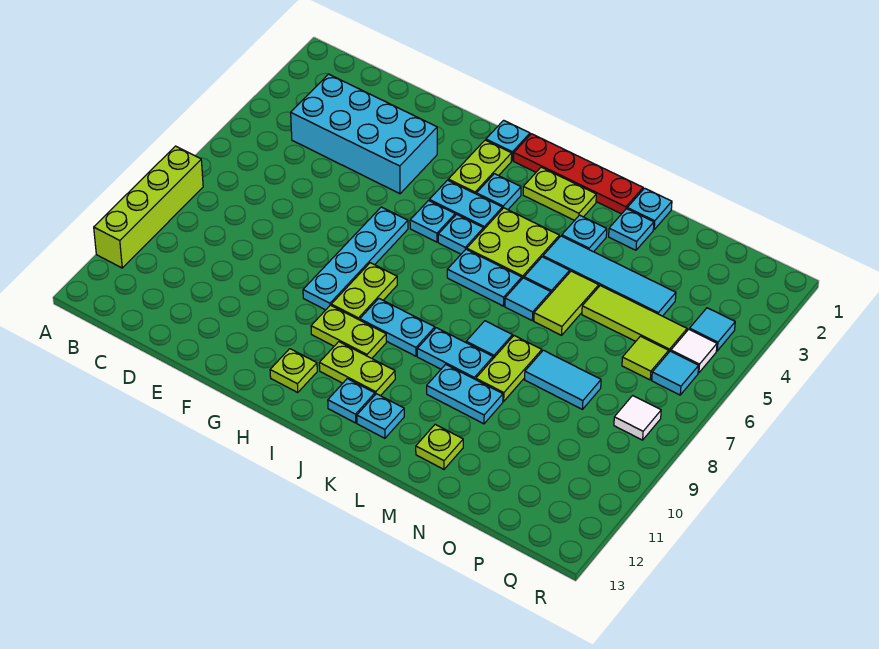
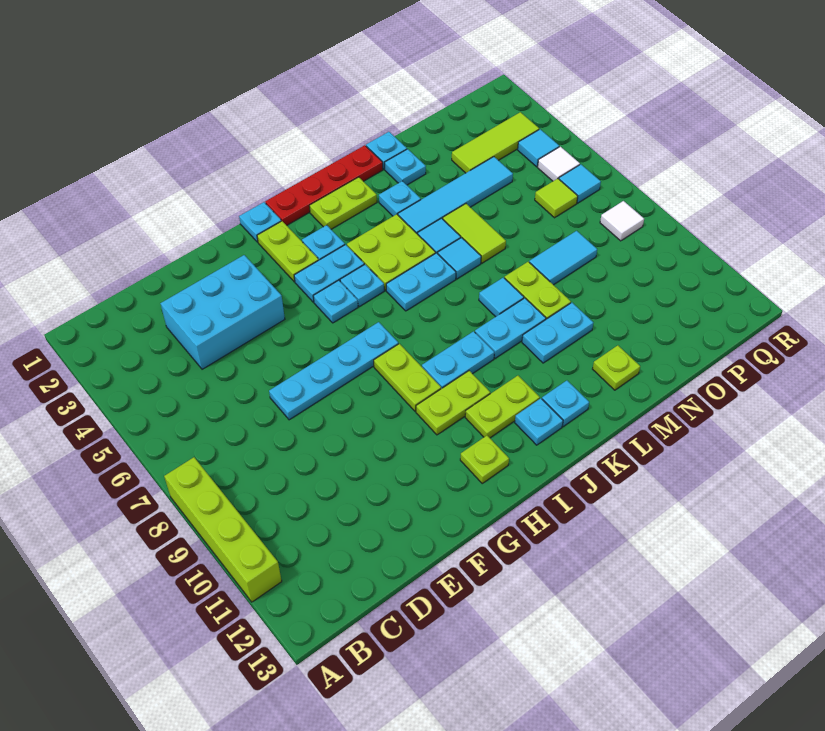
cyan 2x4 brick [291,74,437,194] -> cyan 2x3 brick [160,255,285,369]
cyan 1x4 plate [303,207,408,310] -> cyan 1x4 plate turned to [269,322,398,420]
lime 1x3 tile [582,286,687,352] -> lime 1x3 tile moved to [452,112,539,173]

